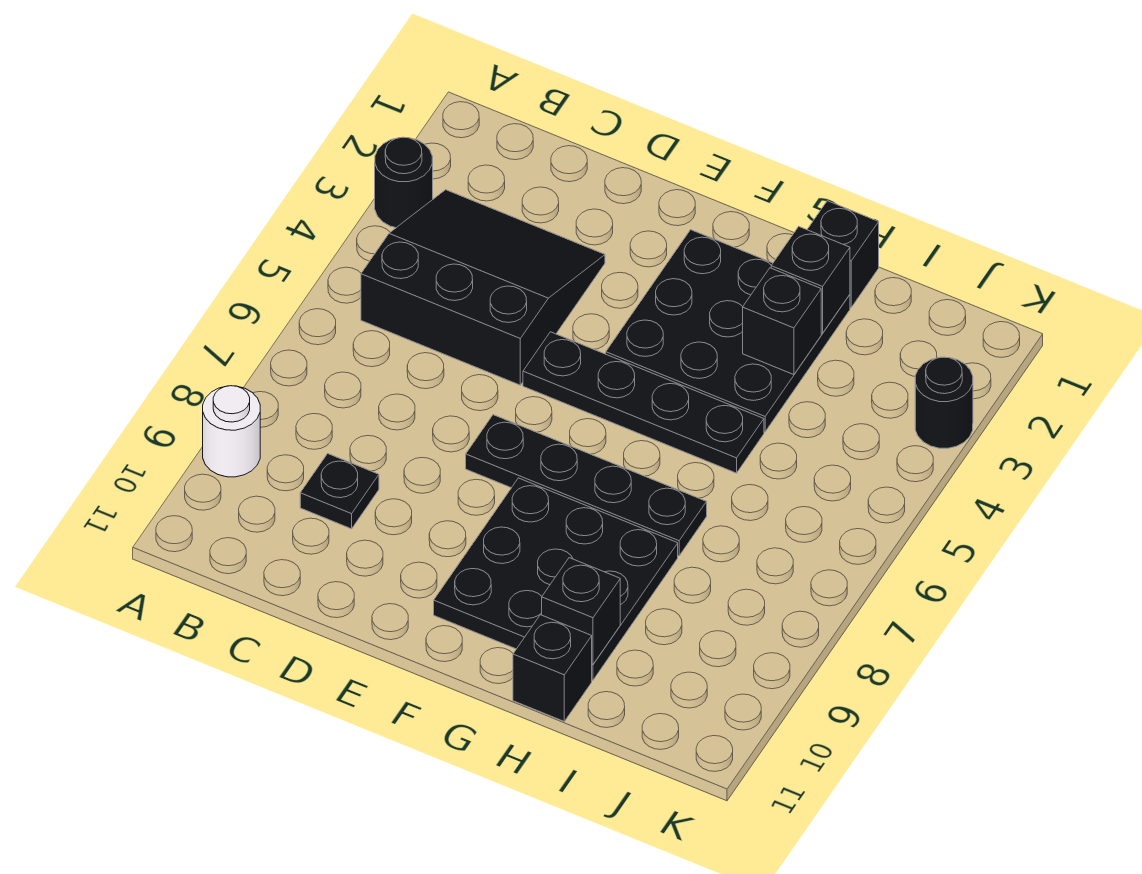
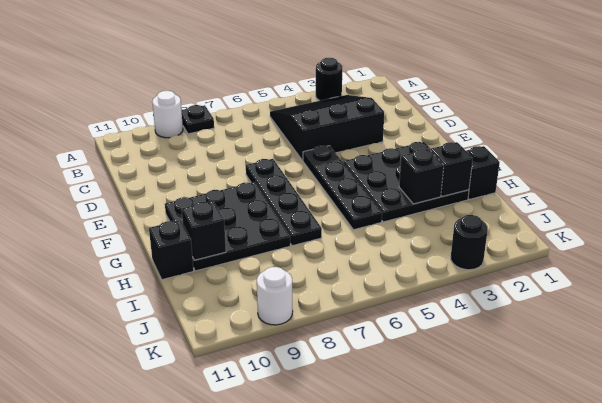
black 3x3 slope [361,190,605,385] -> black 3x3 slope turned to [270,95,384,161]
black 1x1 plate [300,454,379,529] -> black 1x1 plate moved to [181,105,214,134]
none -> white 1x1 round brick [257,267,293,325]

